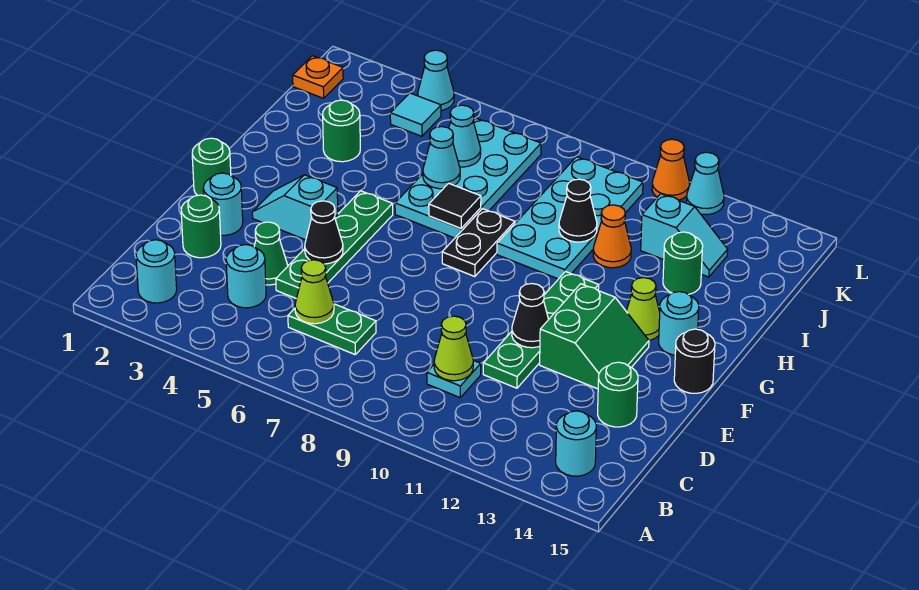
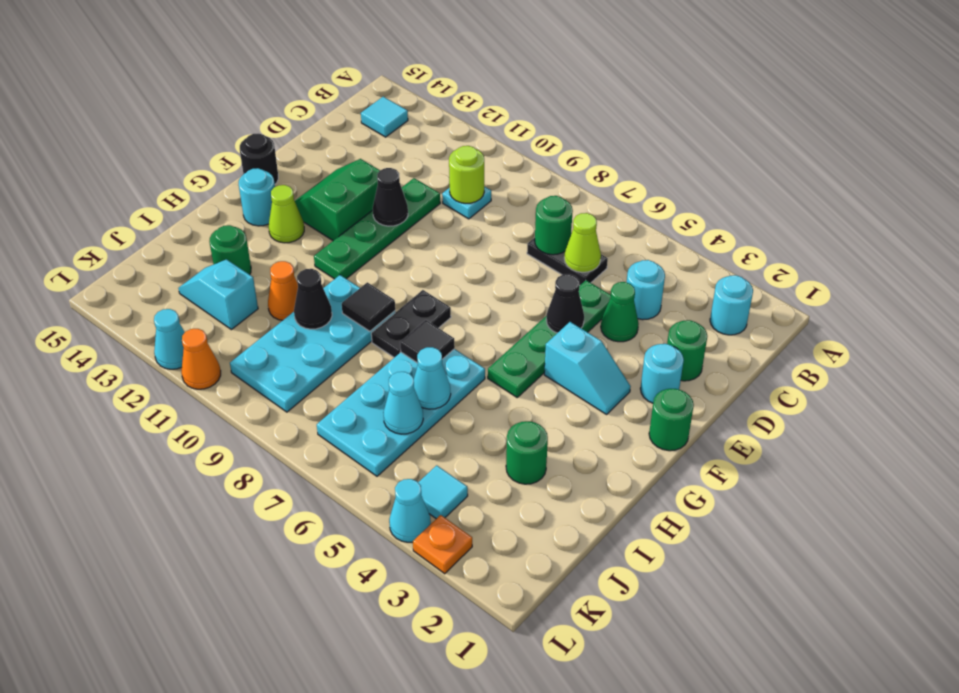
cyan 1x1 round brick [556,411,596,476] -> cyan 1x1 tile [361,97,408,137]
green 1x2 plate [288,304,376,354] -> black 1x2 plate [527,238,608,285]
lime 1x1 cone [434,316,473,381] -> lime 1x1 round brick [449,146,484,203]
green 1x1 round brick [598,362,638,427] -> green 1x1 round brick moved to [535,196,573,255]
none -> black 1x1 tile [342,282,395,331]
orange 1x1 plate [293,56,343,98] -> orange 1x1 plate moved to [413,515,472,574]

